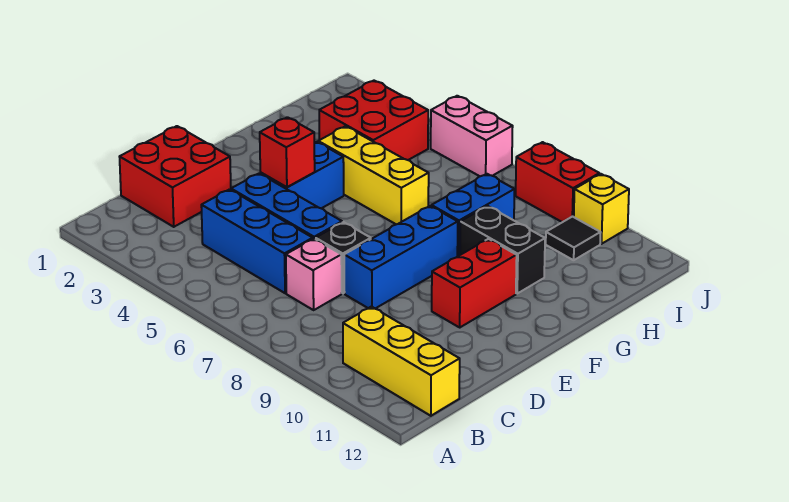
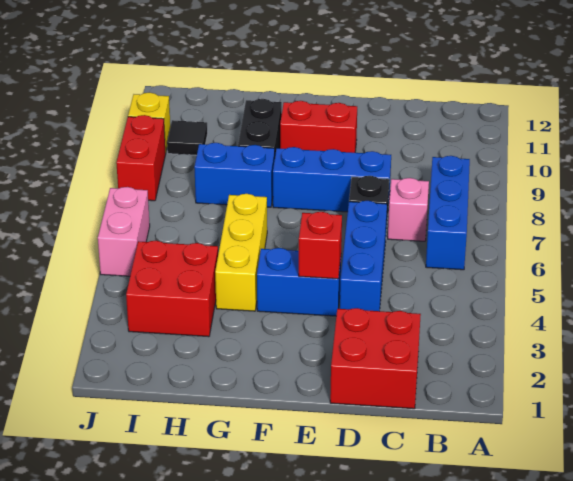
yellow 1x3 brick [343,307,460,416] -> none
blue 1x3 brick [201,189,313,293] -> blue 1x3 brick moved to [426,156,470,270]

